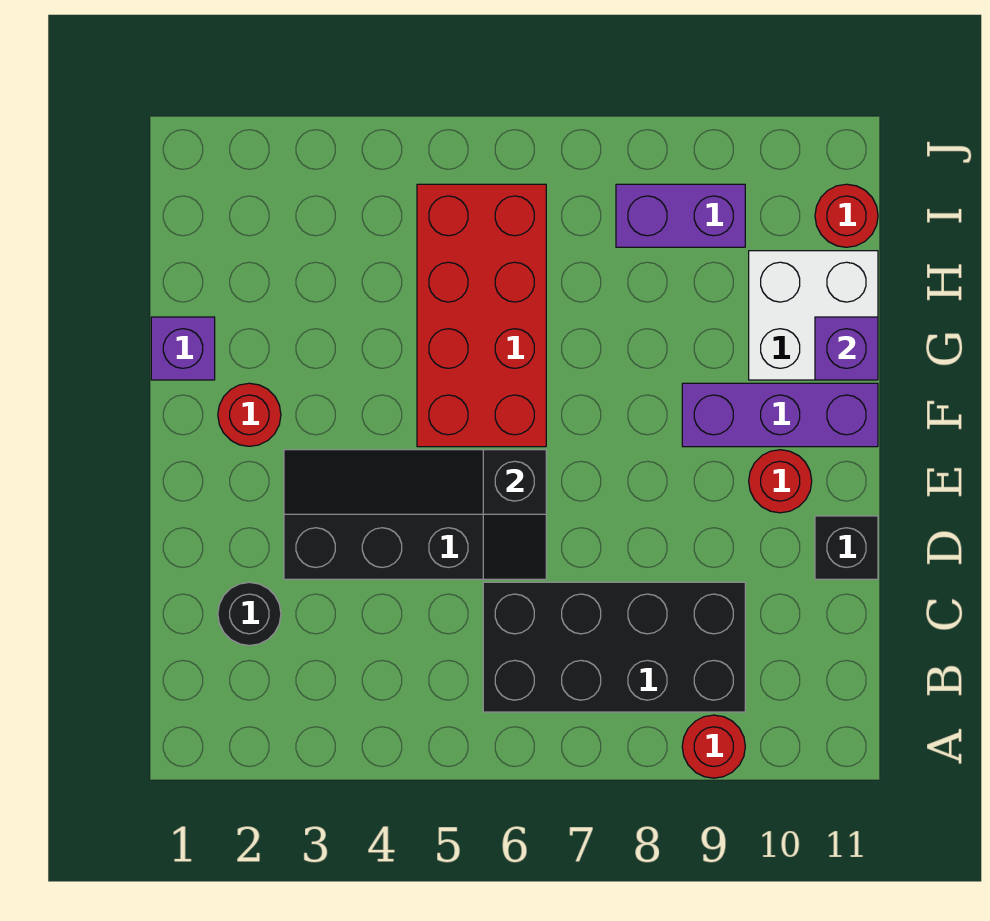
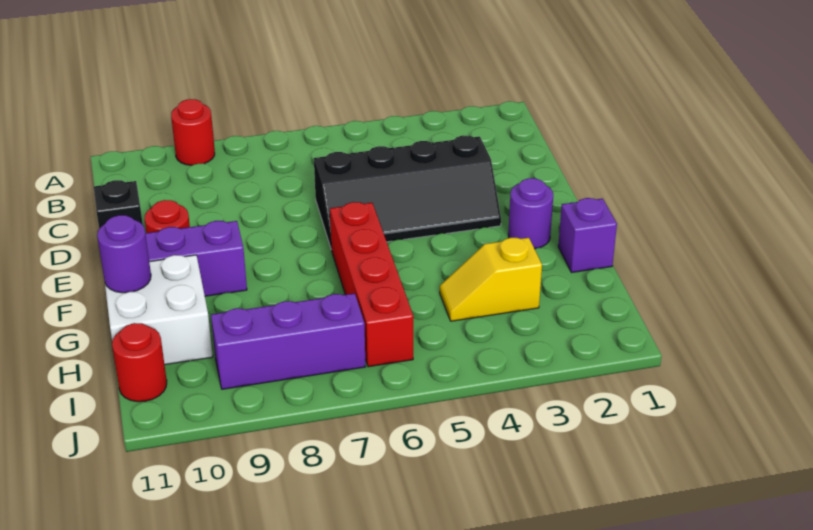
black 2x4 brick [483,582,745,712] -> none
black 1x1 round brick [218,582,281,646] -> none
black 1x2 slope [483,450,546,579] -> none
red 1x1 round brick [218,383,281,446] -> purple 1x1 round brick [508,178,553,249]
red 2x4 brick [417,184,546,447] -> red 1x4 brick [330,202,413,367]
purple 1x1 brick [815,317,878,380] -> purple 1x1 round brick [97,215,151,293]
none -> yellow 1x2 slope [440,238,542,321]
purple 1x2 brick [616,184,745,247] -> purple 1x3 brick [211,293,366,389]

